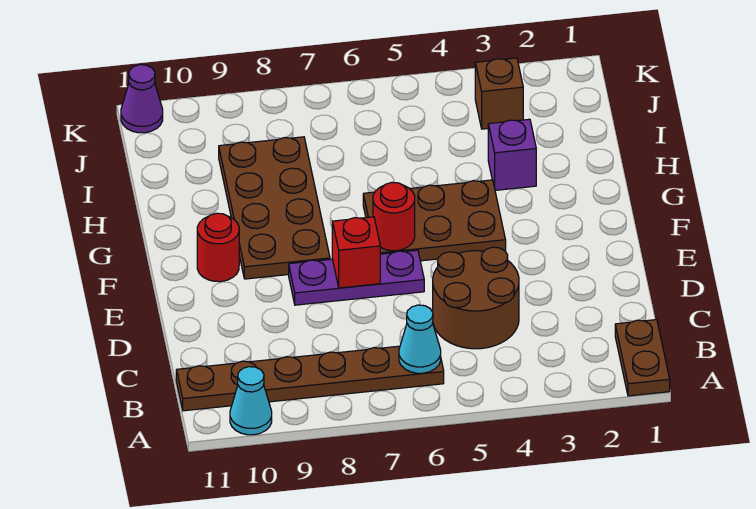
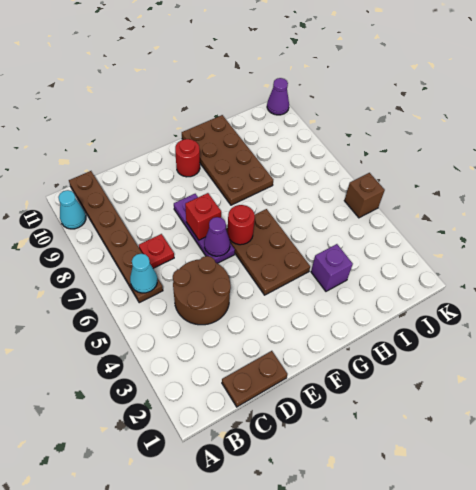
brown 1x2 plate [615,320,670,396] -> brown 1x2 plate moved to [222,351,287,407]
none -> red 1x1 plate [139,234,174,268]
none -> purple 1x1 cone [204,217,230,256]
brown 2x4 plate [219,137,330,279] -> brown 2x4 plate turned to [182,115,273,205]
brown 1x1 brick [475,58,523,129] -> brown 1x1 brick moved to [344,173,385,218]

